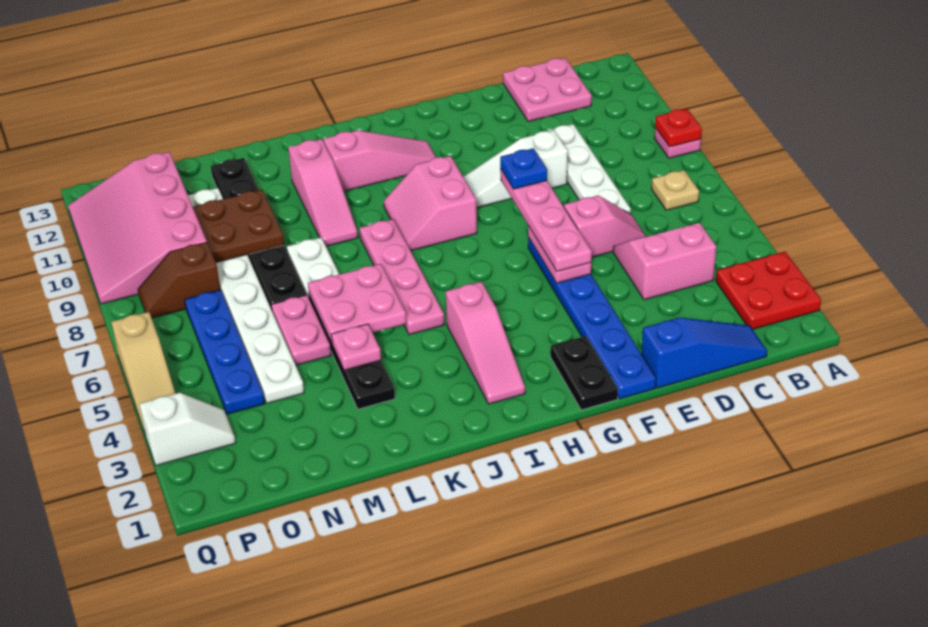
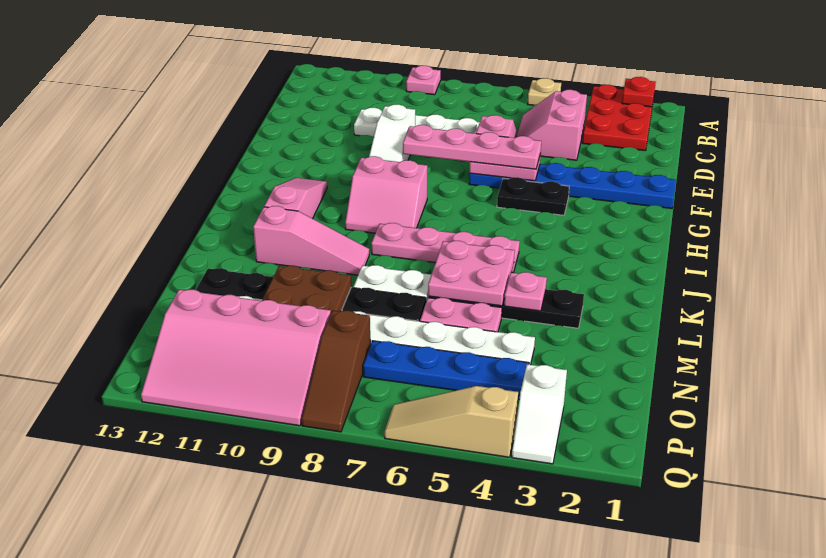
red 2x2 plate [716,252,821,329] -> red 2x3 plate [582,85,654,151]
red 1x1 plate [655,108,702,147] -> red 1x1 plate moved to [622,77,656,107]
tan 1x1 plate [651,170,699,210] -> tan 1x1 plate moved to [528,78,561,105]
blue 1x3 slope [642,318,767,388] -> none
pink 2x2 plate [503,58,592,122] -> none
blue 1x1 plate [500,148,547,189] -> none
black 1x2 plate [550,336,618,410] -> black 1x2 plate moved to [497,177,569,215]
pink 1x3 slope [446,282,525,404] -> none
brown 1x2 slope [138,242,220,318] -> brown 1x3 slope [302,311,370,432]
white 1x2 slope [139,393,236,465] -> white 1x2 slope turned to [512,364,567,464]
tan 1x3 slope [111,312,175,433] -> tan 1x3 slope turned to [385,386,518,457]

